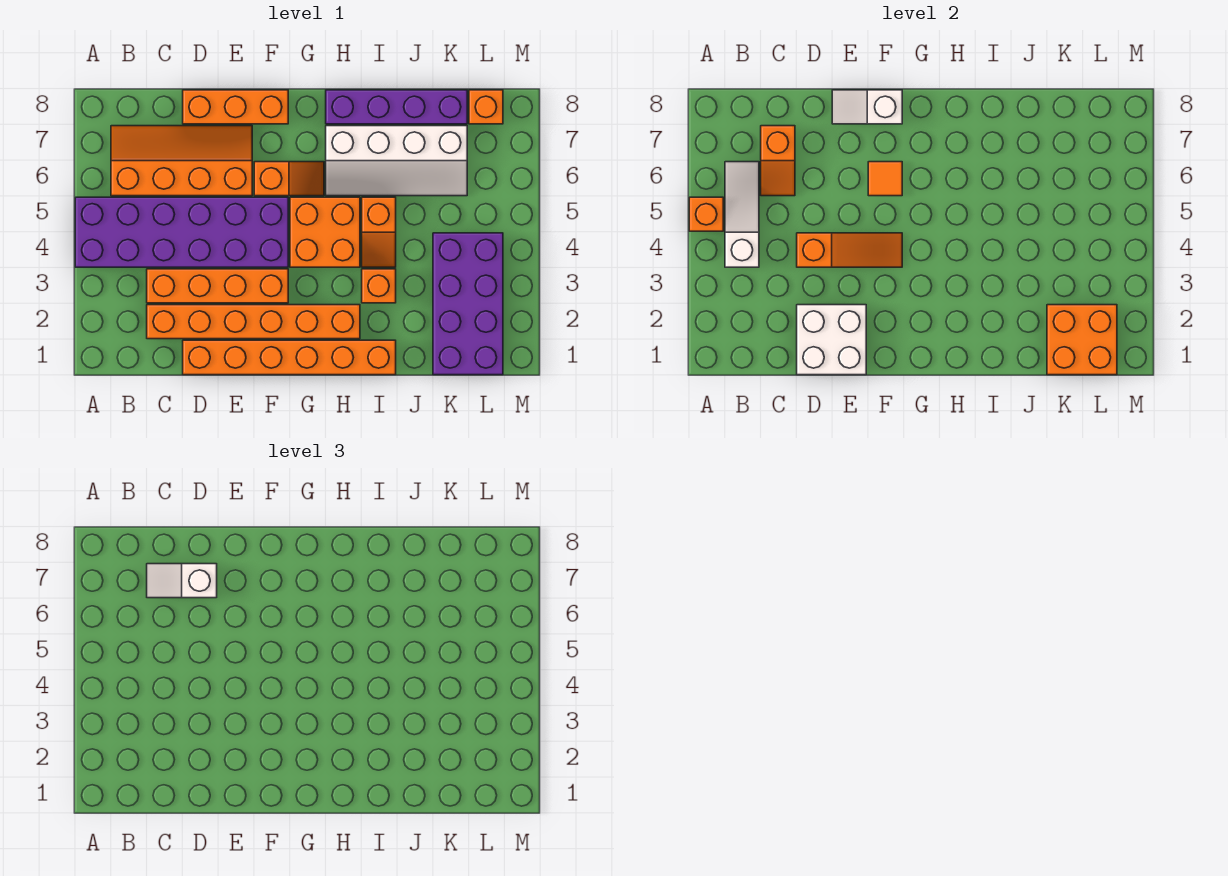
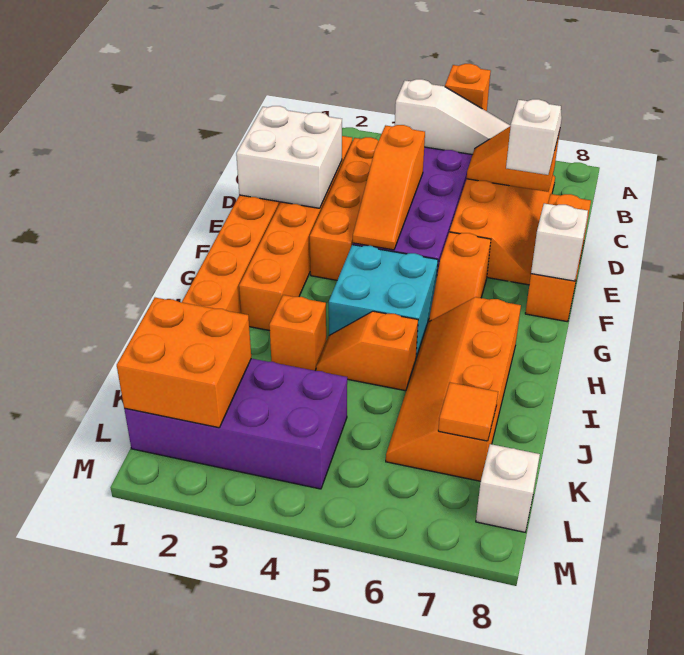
orange 1x1 tile [868,162,902,196] -> orange 1x1 tile moved to [438,383,498,441]
orange 2x2 brick [290,197,360,267] -> cyan 2x2 brick [329,245,438,357]
white 2x4 slope [326,126,467,196] -> orange 2x4 slope [386,297,521,481]
purple 1x4 brick [326,90,467,124] -> none
orange 1x1 brick [469,90,503,124] -> white 1x1 brick [476,444,540,532]

